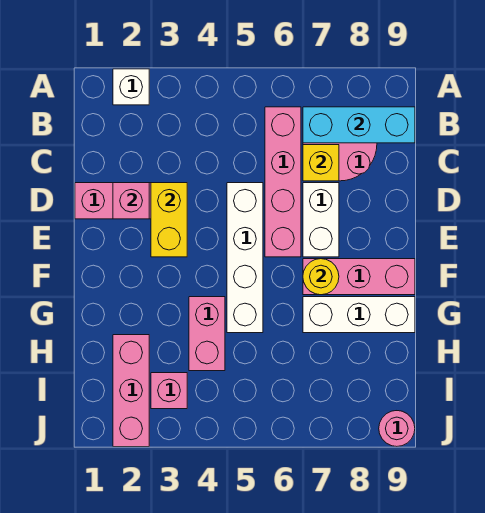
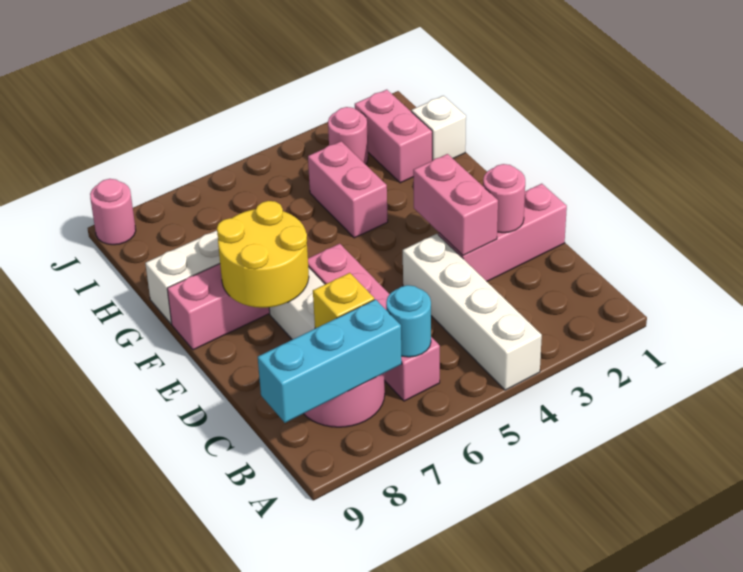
white 1x1 brick [113,69,149,105] -> white 1x1 brick moved to [411,96,466,161]
none -> cyan 1x1 round brick [386,285,431,357]
pink 1x1 brick [113,183,149,219] -> pink 1x1 round brick [483,164,525,233]
yellow 1x2 brick [151,183,187,257] -> pink 1x2 brick [413,154,498,256]
white 1x4 brick [227,183,263,333] -> white 1x4 brick moved to [403,234,542,390]
yellow 1x1 round brick [303,259,339,295] -> yellow 2x2 round brick [217,201,309,308]
pink 1x3 brick [113,335,149,447] -> pink 1x2 brick [355,90,432,183]
pink 1x1 brick [151,373,187,409] -> pink 1x1 round brick [328,107,368,164]

